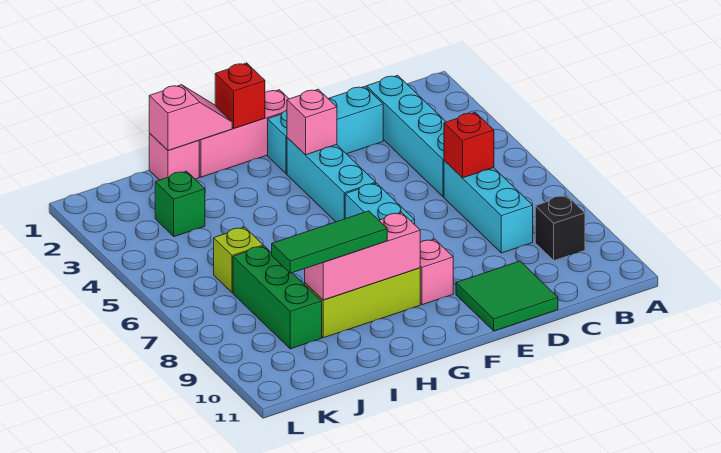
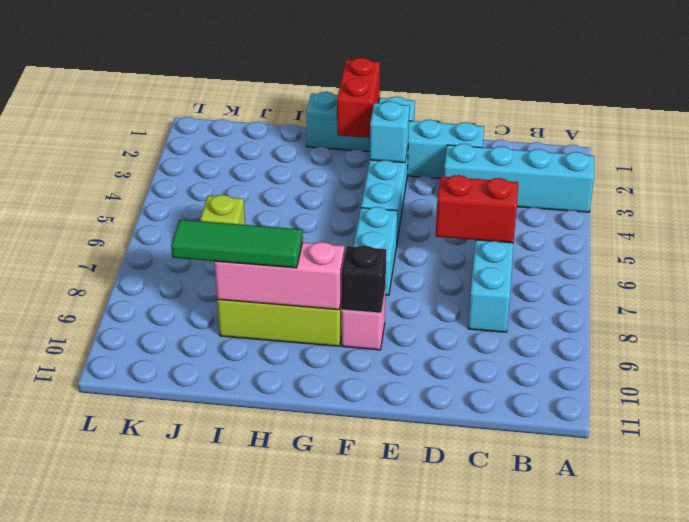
black 1x1 brick [535,195,585,261] -> black 1x1 brick moved to [341,245,386,313]
cyan 1x4 brick [366,75,446,197] -> cyan 1x4 brick turned to [444,144,594,212]
red 1x1 brick [444,112,494,178] -> red 1x2 brick [436,175,518,243]
green 2x2 tile [456,261,558,331] -> none
pink 1x3 brick [199,90,289,177] -> cyan 1x3 brick [306,92,415,152]
pink 1x1 brick [287,89,337,155] -> cyan 1x1 brick [370,101,410,163]
red 1x1 brick [215,63,265,128] -> red 1x2 brick [337,58,380,138]
pink 1x2 slope [149,85,232,151] -> none
pink 1x1 brick [149,134,199,180] -> none
green 1x1 brick [155,171,205,237] -> none
green 1x3 brick [233,246,322,349] -> none

